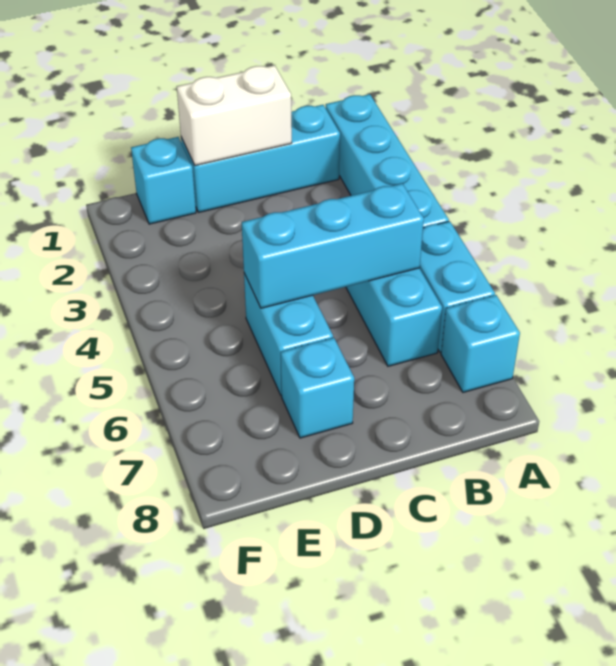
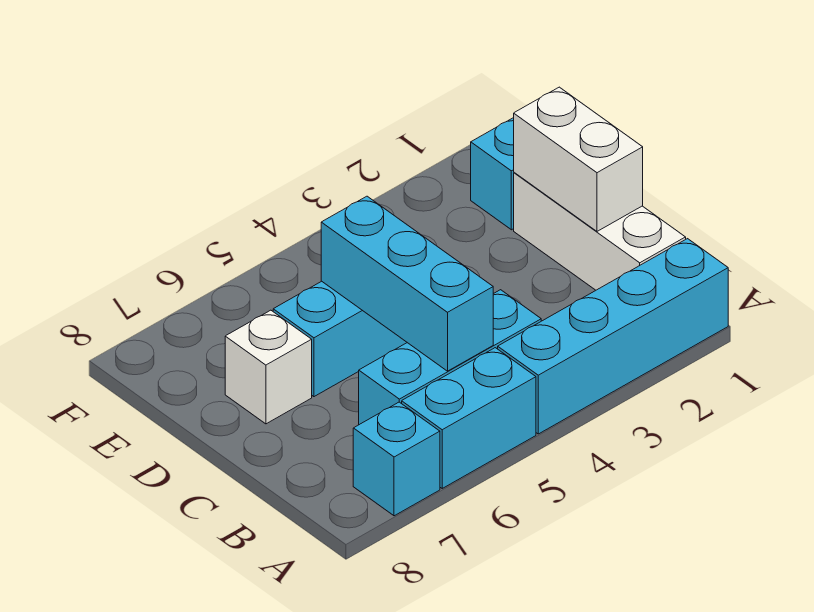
cyan 1x3 brick [181,105,340,213] -> white 1x3 brick [514,173,686,290]
cyan 1x1 brick [281,338,354,438] -> white 1x1 brick [225,310,312,424]

